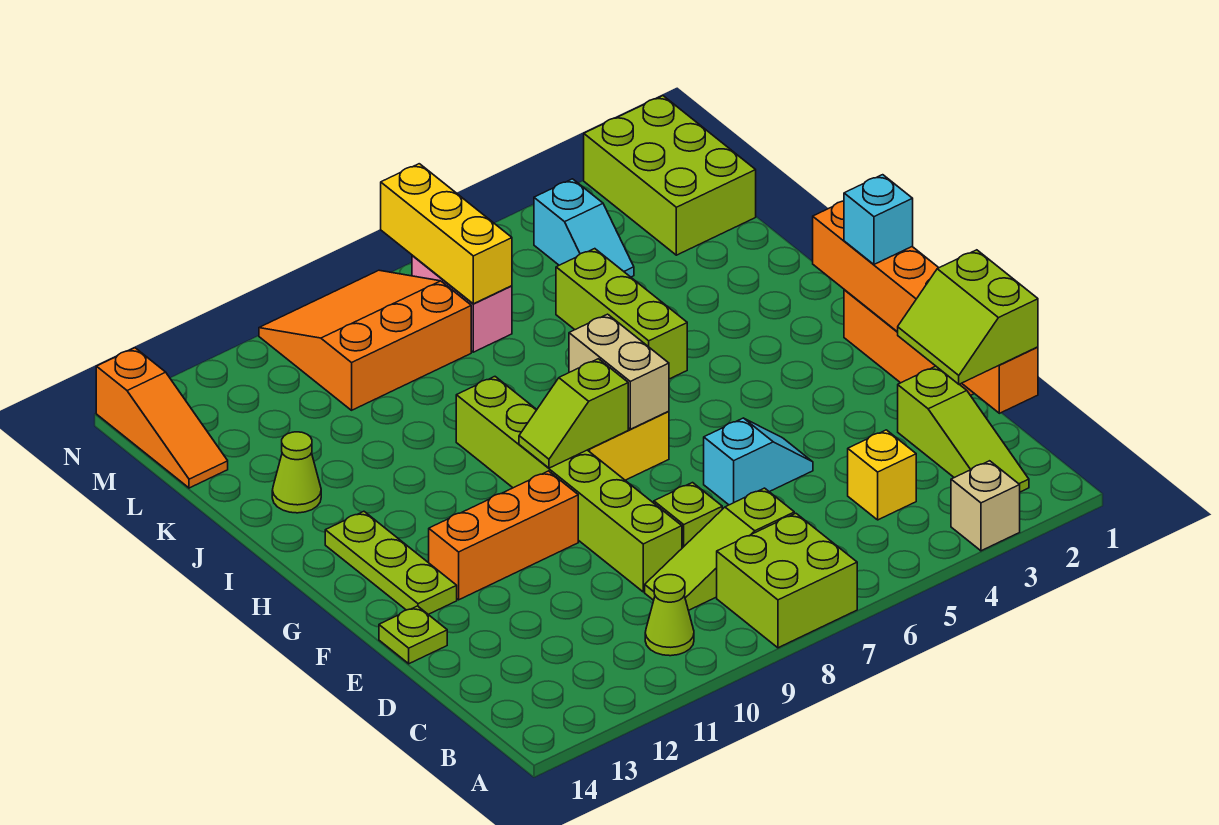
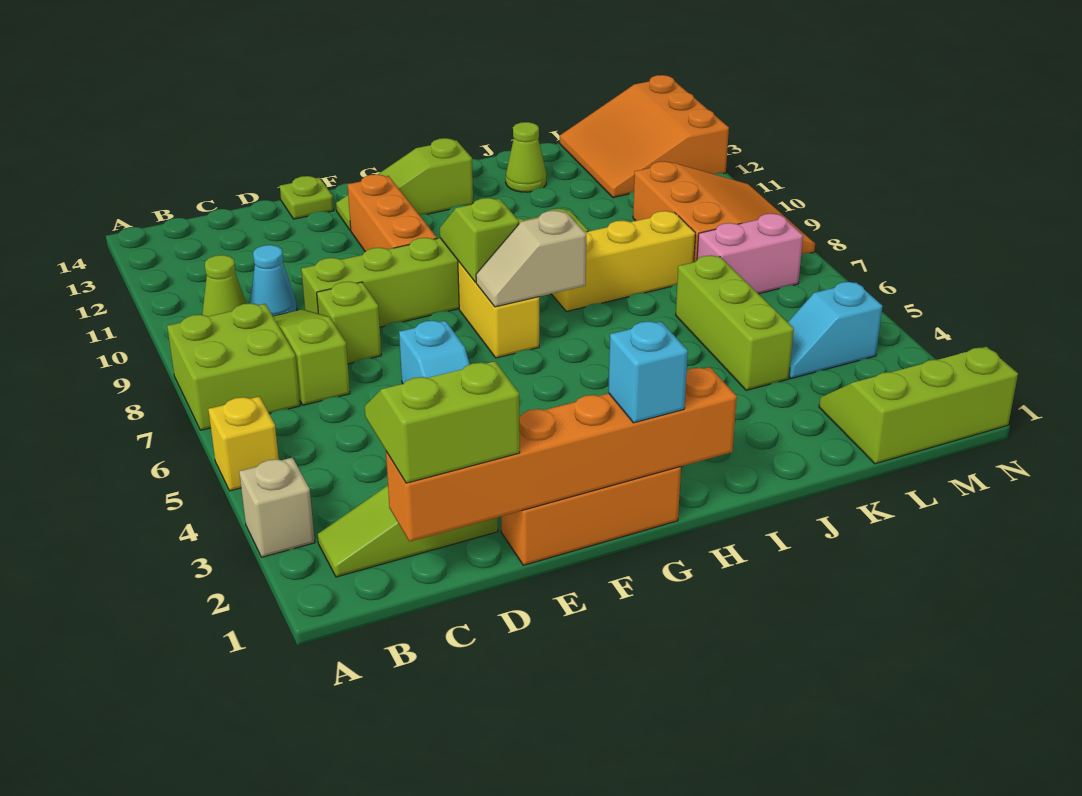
yellow 1x1 brick [848,430,916,520] -> yellow 1x1 brick moved to [208,396,279,491]
none -> cyan 1x1 cone [250,245,297,316]
lime 1x3 plate [325,511,457,614] -> lime 1x3 slope [336,138,473,231]
tan 1x2 brick [569,314,669,429] -> tan 1x2 slope [476,211,586,307]
lime 1x3 brick [556,249,687,379] -> lime 1x3 brick turned to [676,255,794,390]
lime 2x3 brick [584,96,756,255] -> lime 2x3 slope [819,347,1018,464]
yellow 1x3 brick [381,164,512,304] -> yellow 1x3 brick moved to [552,211,695,311]
orange 1x3 slope [96,348,228,488] -> orange 3x3 slope [560,75,729,197]

